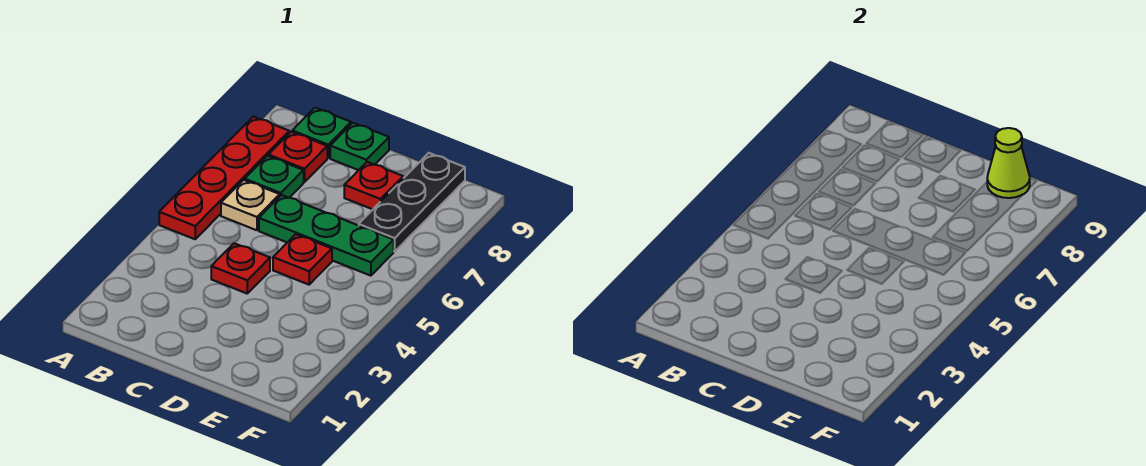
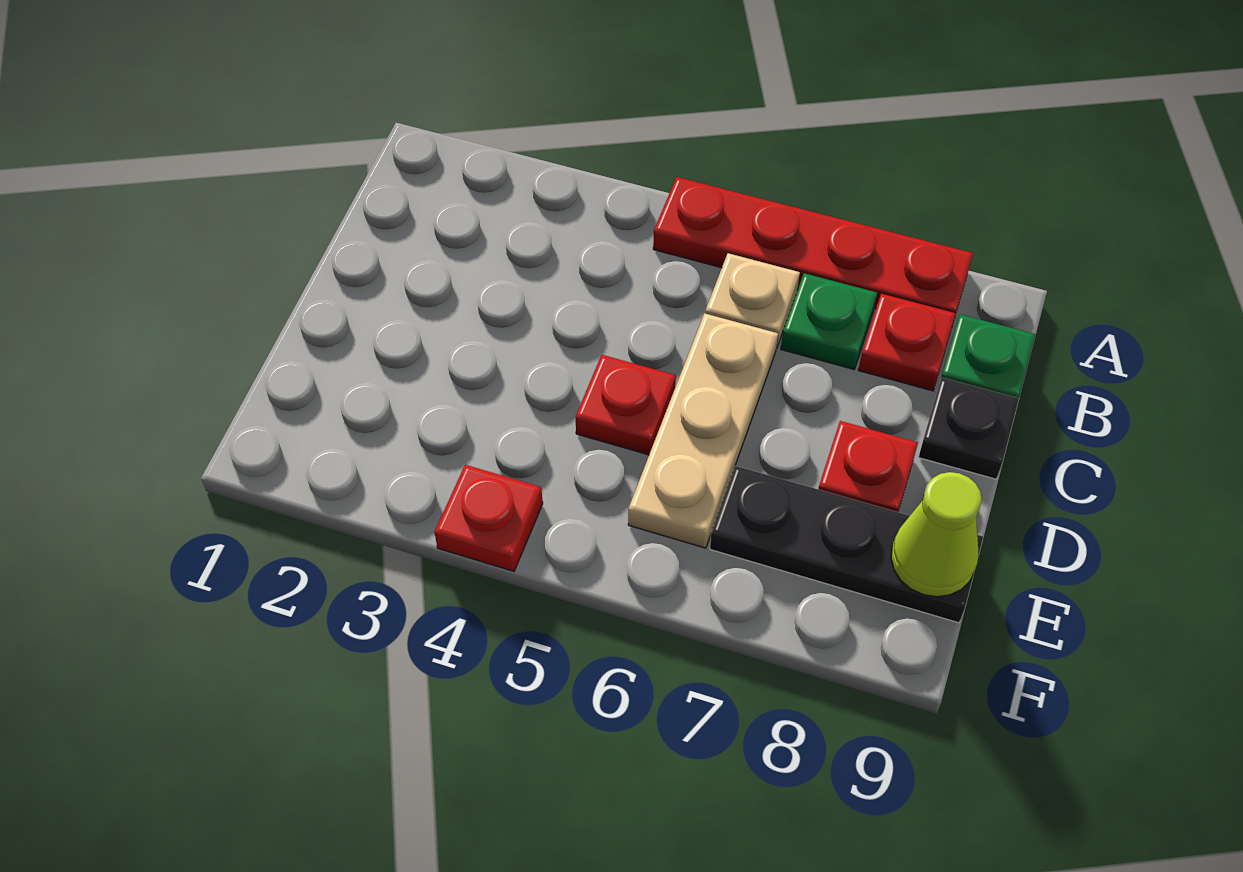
red 1x1 plate [211,243,270,293] -> red 1x1 plate moved to [435,465,543,571]
green 1x3 plate [259,195,394,276] -> tan 1x3 plate [628,313,778,548]
green 1x1 plate [330,123,389,170] -> black 1x1 plate [919,377,1019,479]

